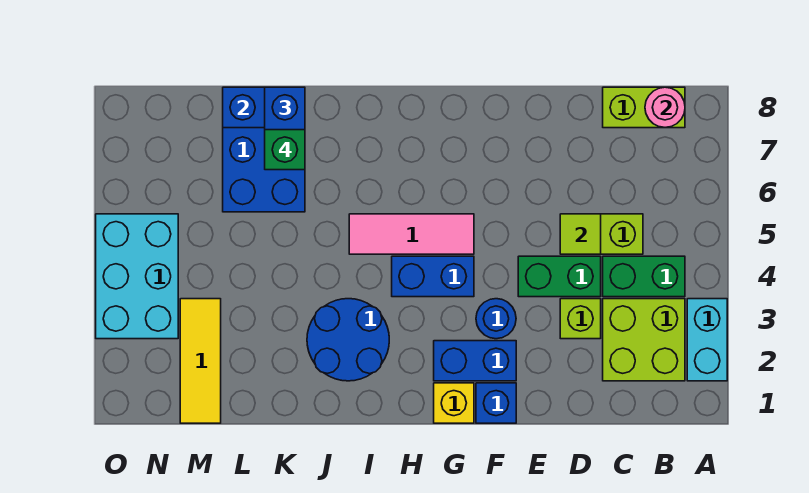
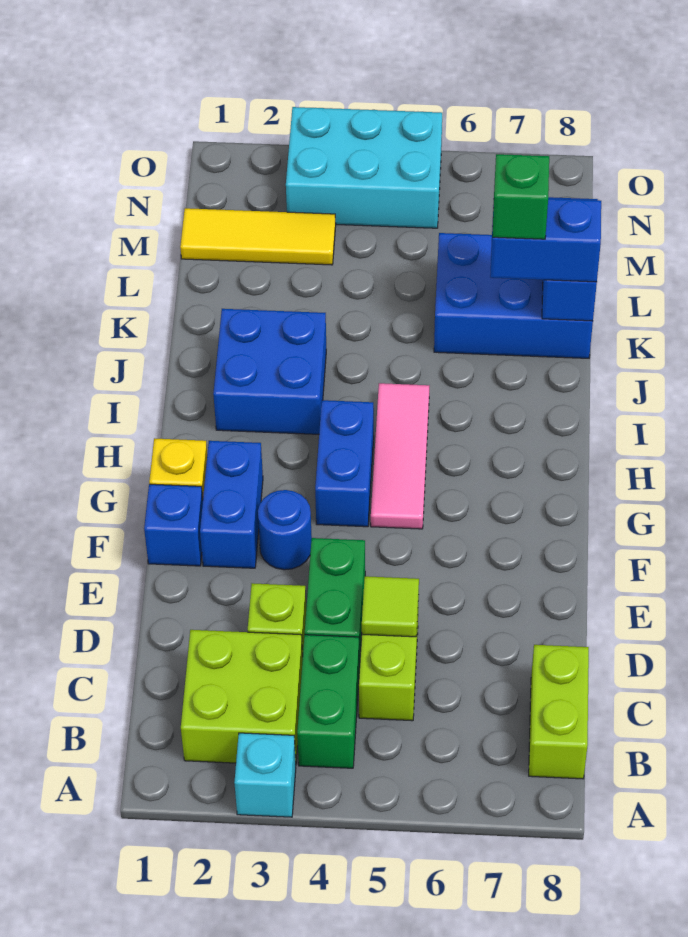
cyan 1x2 brick [687,299,727,381] -> cyan 1x1 brick [234,733,296,817]
pink 1x1 round brick [645,87,685,128] -> none
blue 2x2 round brick [307,299,389,381] -> blue 2x2 brick [213,309,326,434]

